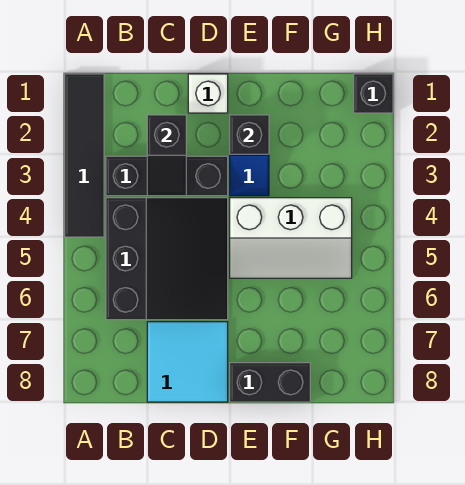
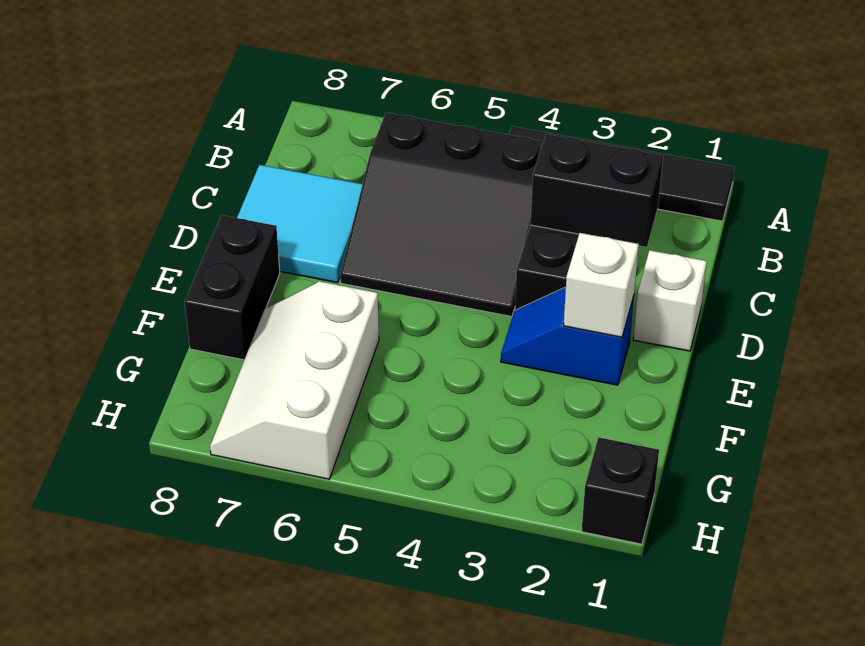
black 1x2 slope [147,115,186,196] -> black 1x2 brick [531,134,663,247]
black 1x1 brick [230,115,269,154] -> white 1x1 brick [564,233,639,337]
white 2x3 slope [230,198,352,278] -> white 2x3 slope moved to [210,281,379,479]

